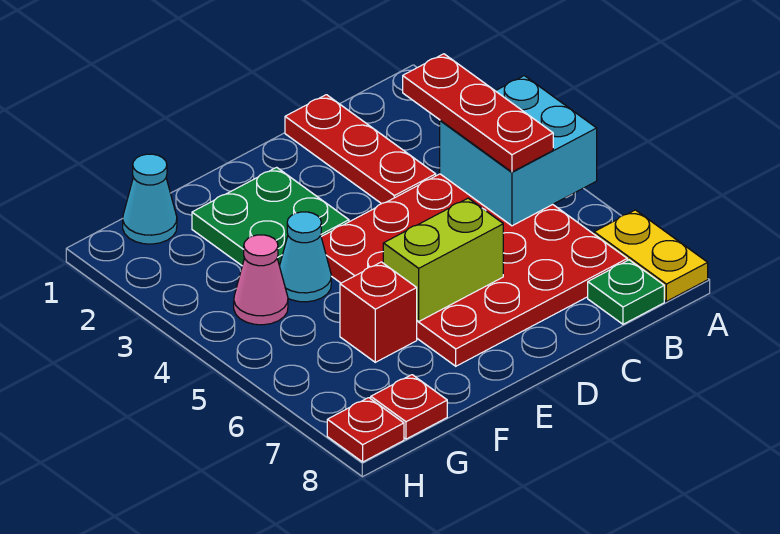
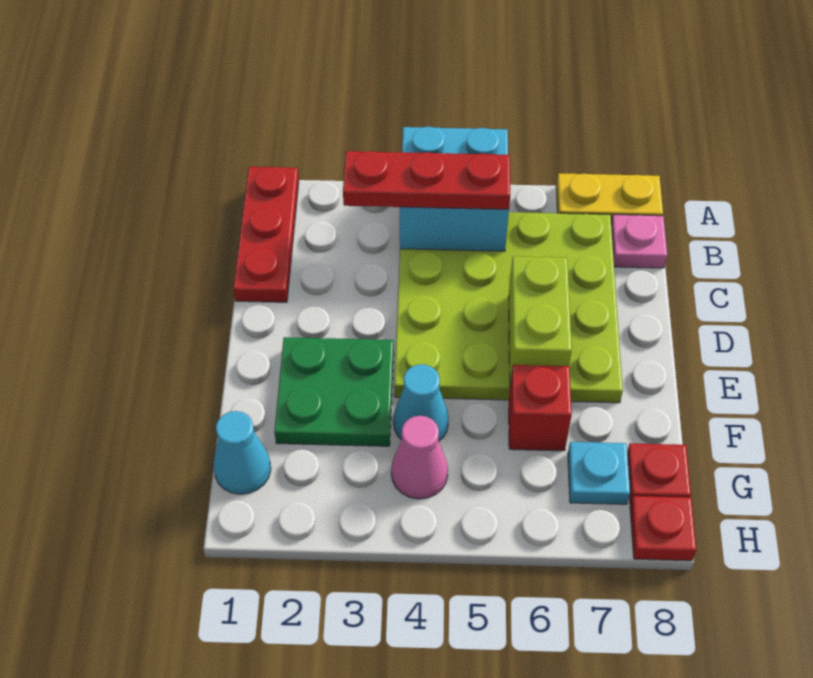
red 4x4 plate [321,174,627,366] -> lime 4x4 plate [394,212,623,403]
green 1x1 plate [588,260,664,324] -> pink 1x1 plate [611,215,667,268]
red 1x3 plate [285,95,436,204] -> red 1x3 plate turned to [233,167,299,302]
none -> cyan 1x1 plate [568,442,630,504]

